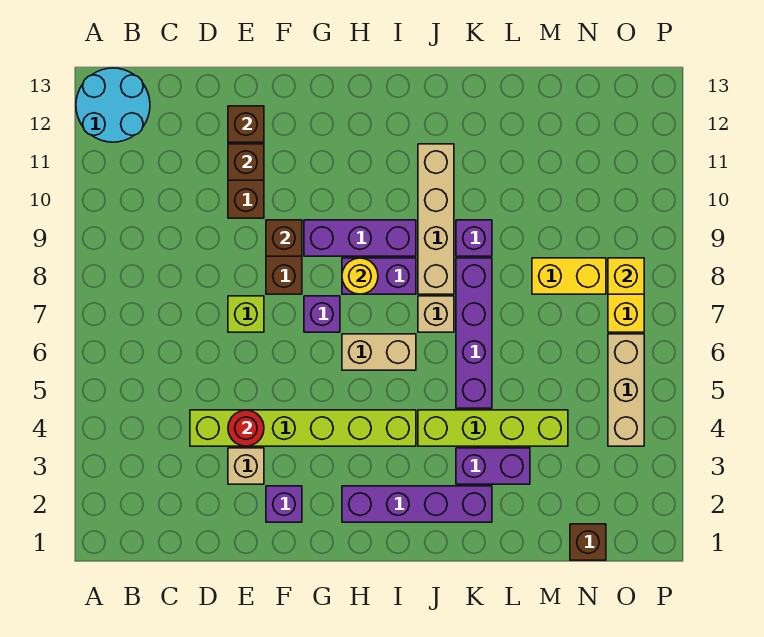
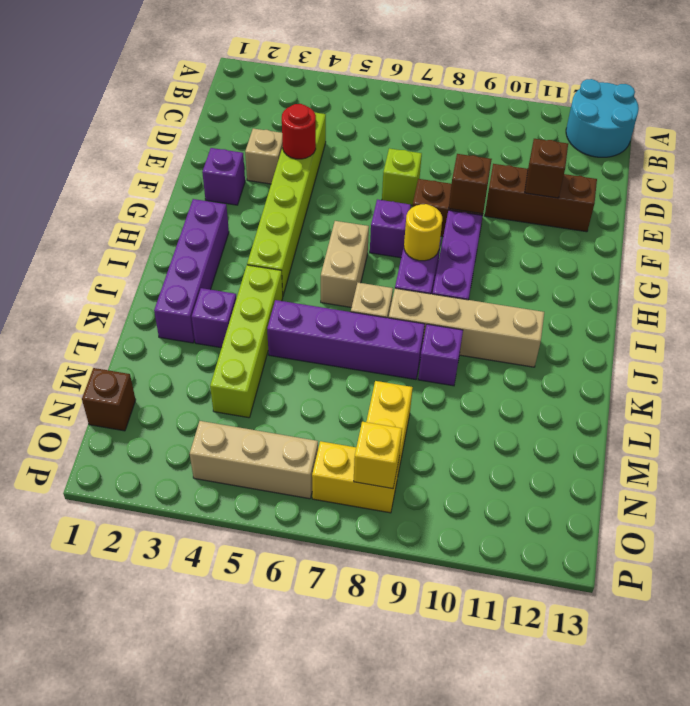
brown 1x1 brick [228,106,264,142] -> none
purple 1x2 brick [456,448,530,484] -> purple 1x1 brick [192,288,237,348]

